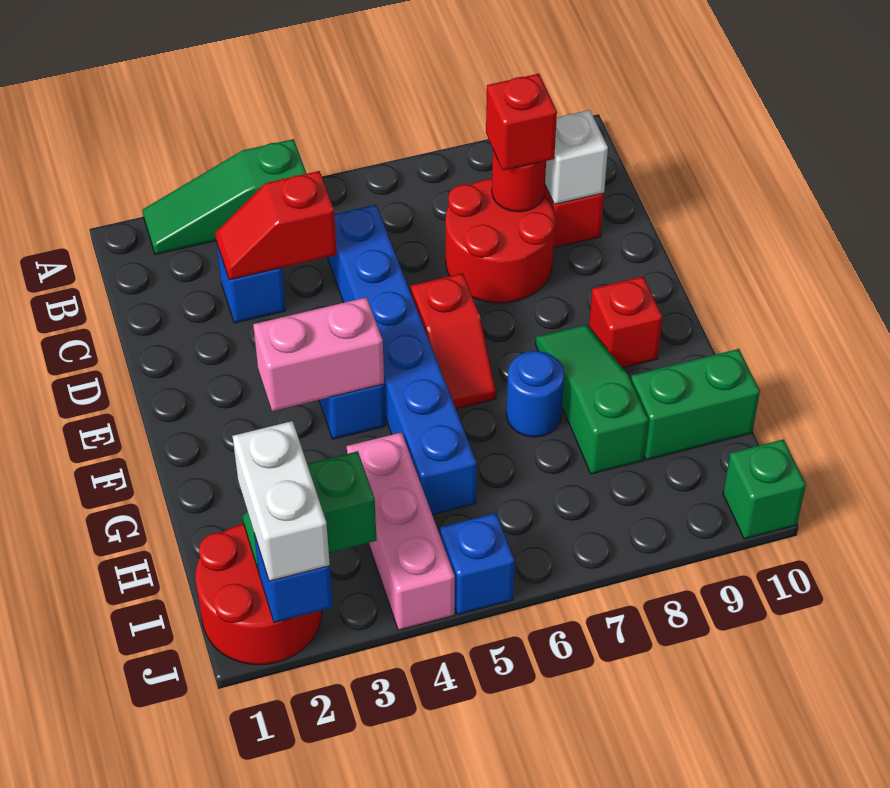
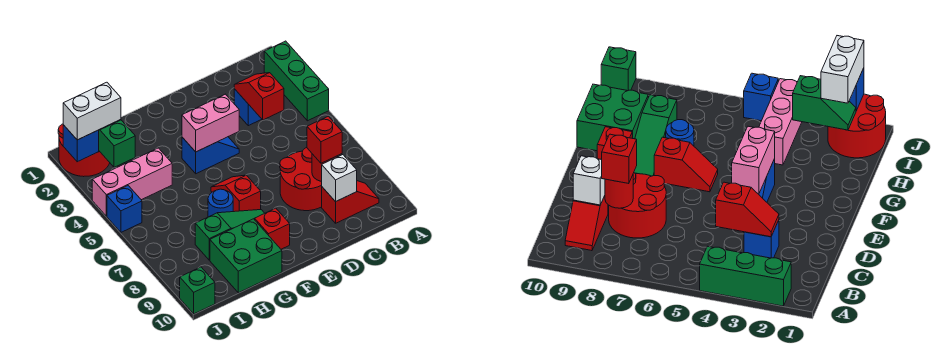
green 1x3 slope [143,139,307,255] -> green 1x3 brick [264,41,329,121]
blue 1x6 brick [328,205,477,515] -> none
red 1x2 slope [411,273,496,409] -> red 1x2 slope turned to [211,175,261,212]
pink 1x2 brick [253,297,384,411] -> pink 1x2 brick turned to [182,94,239,152]
green 1x2 brick [631,349,760,460] -> green 2x2 brick [210,219,282,293]

